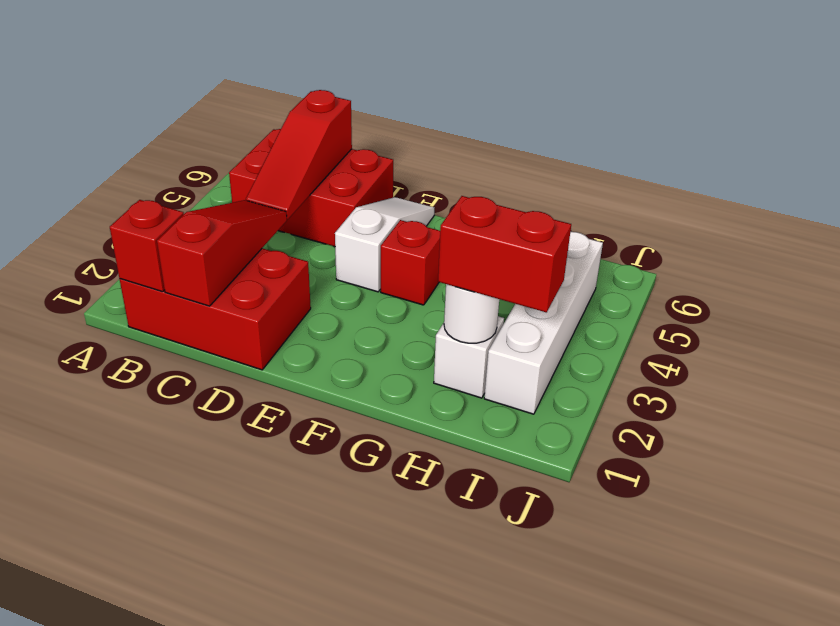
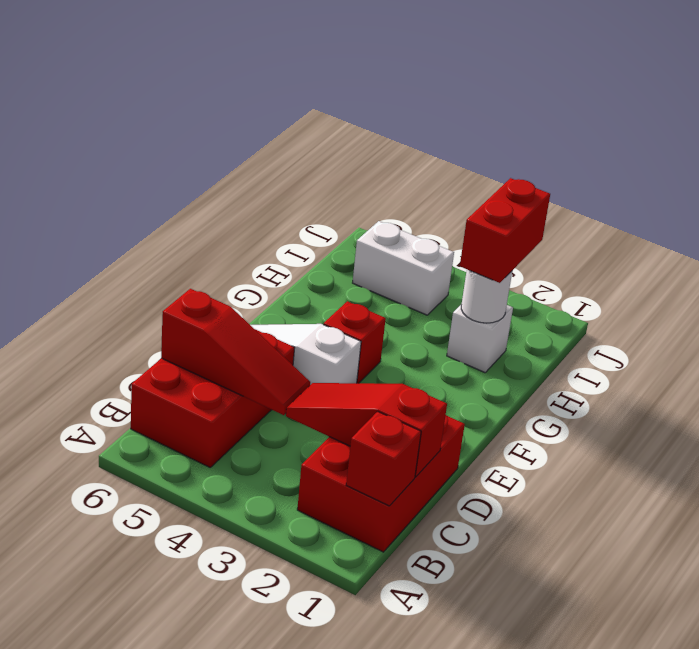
white 1x4 brick [484,232,603,414] -> white 1x2 brick [353,221,454,315]

